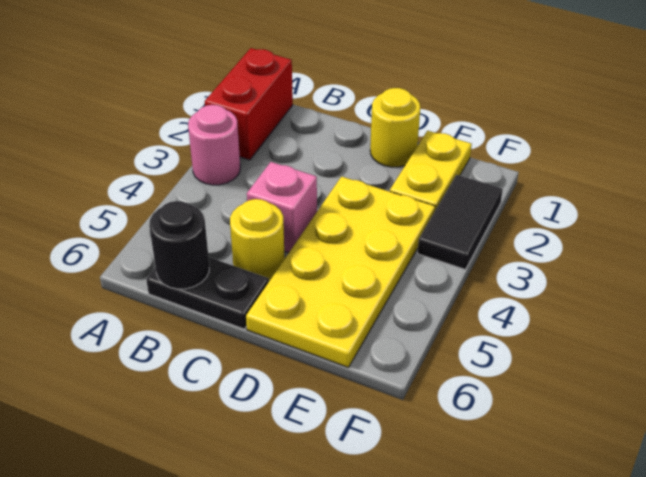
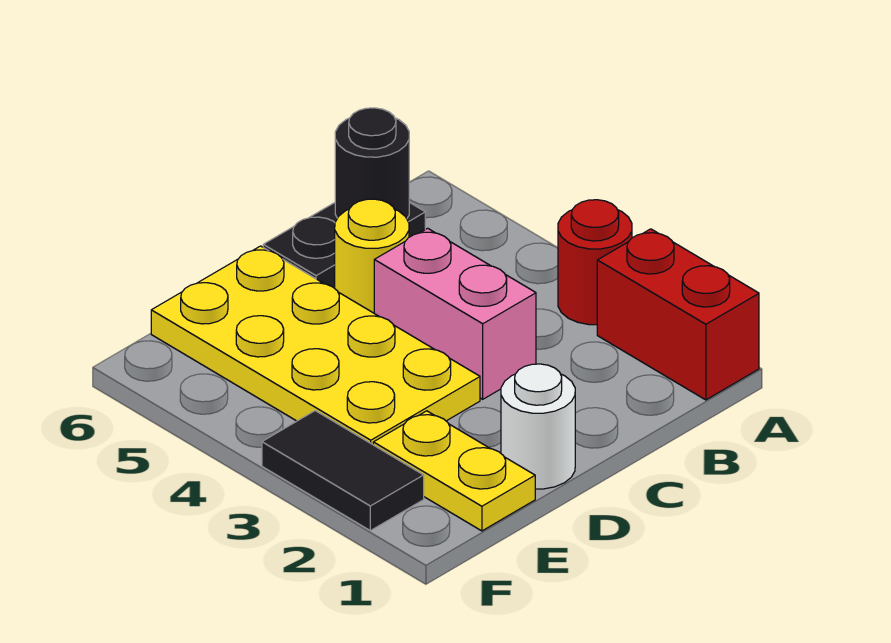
pink 1x1 round brick [188,105,240,185] -> red 1x1 round brick [558,200,632,325]
pink 1x1 brick [247,162,317,253] -> pink 1x2 brick [374,228,536,399]
yellow 1x1 round brick [370,88,420,167] -> white 1x1 round brick [501,364,575,489]

